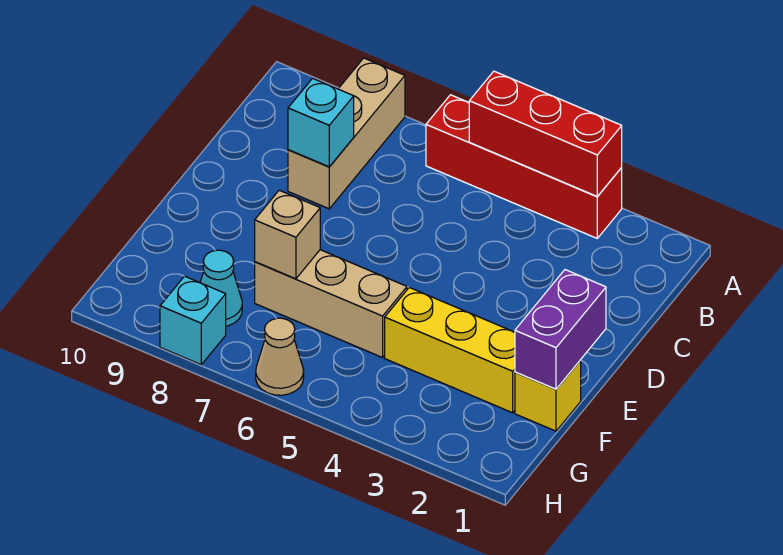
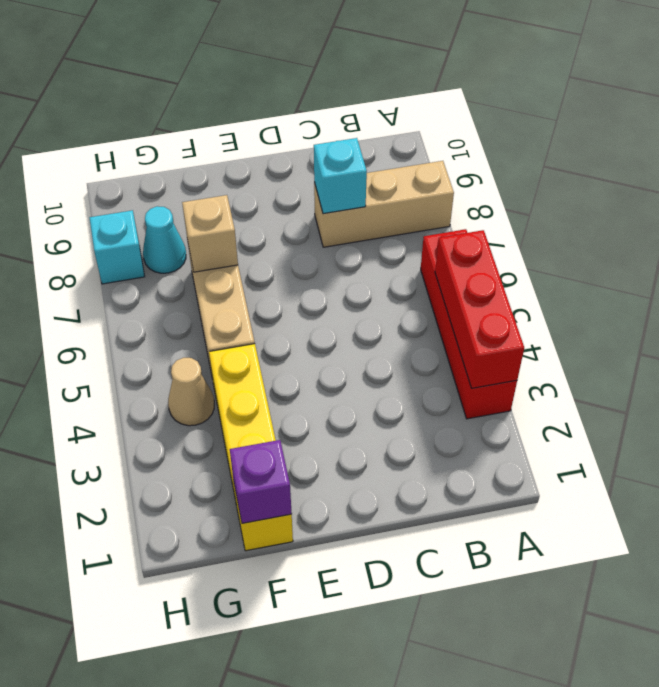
purple 1x2 brick [515,270,606,389] -> purple 1x1 brick [230,440,292,523]
tan 1x1 cone [256,318,304,395] -> tan 1x1 cone moved to [168,358,214,426]

